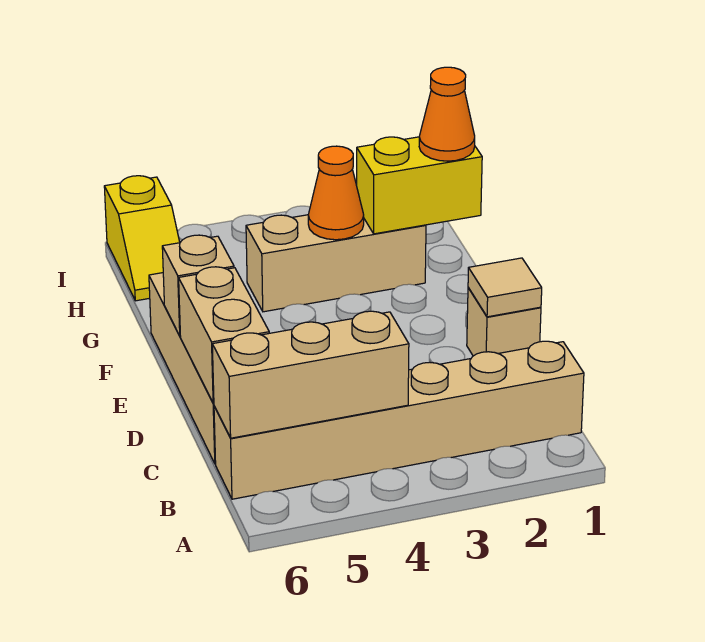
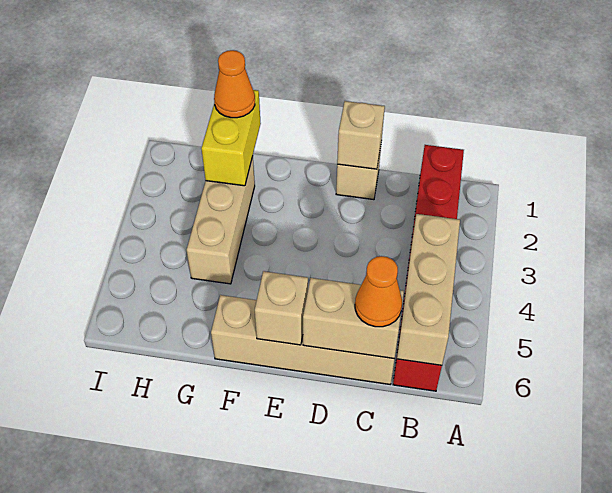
tan 1x6 brick [214,341,584,499] -> red 1x6 brick [393,145,464,391]
tan 1x1 tile [468,258,542,317] -> tan 1x1 brick [337,101,385,169]
orange 1x1 cone [308,146,364,240] -> orange 1x1 cone moved to [355,256,402,327]
yellow 1x2 slope [104,176,180,301] -> none

